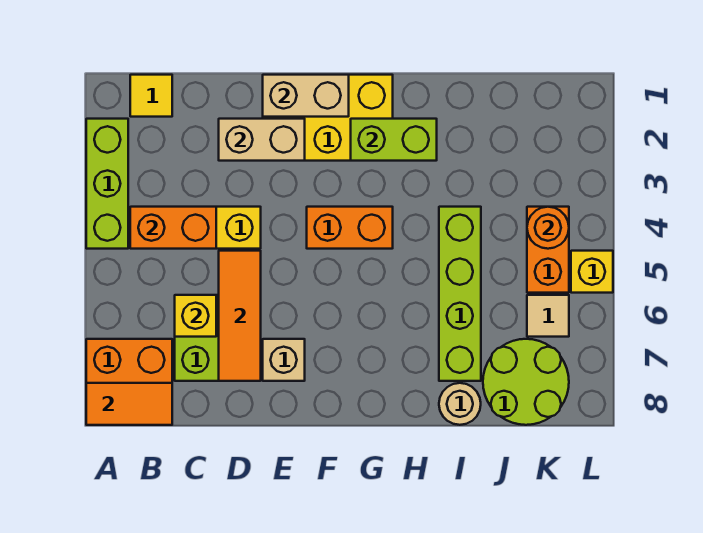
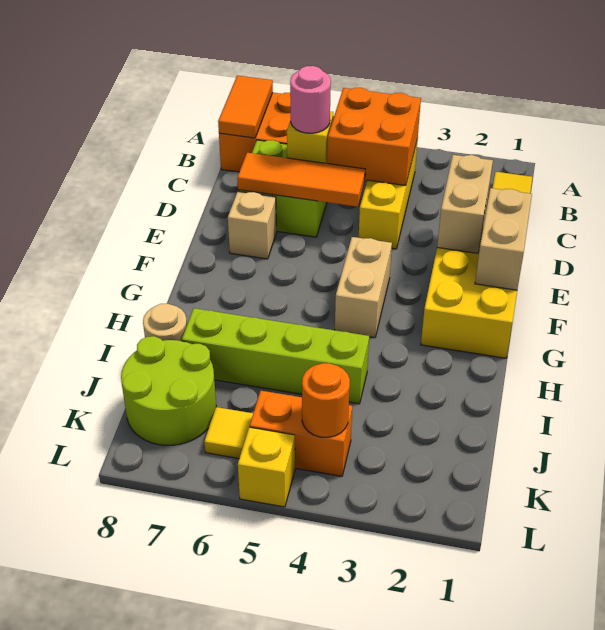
lime 1x3 brick [86,119,128,249] -> none
orange 1x2 brick [130,207,216,249] -> orange 2x2 brick [327,88,421,185]
none -> pink 1x1 round brick [290,66,331,133]
orange 1x2 brick [307,207,393,249] -> tan 1x2 brick [335,237,392,338]
lime 1x2 brick [351,119,437,161] -> none
tan 1x1 tile [527,295,569,337] -> yellow 1x1 tile [204,407,253,459]

